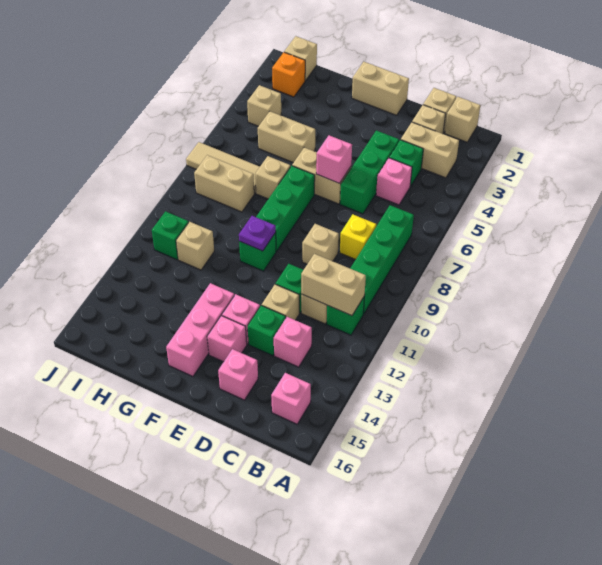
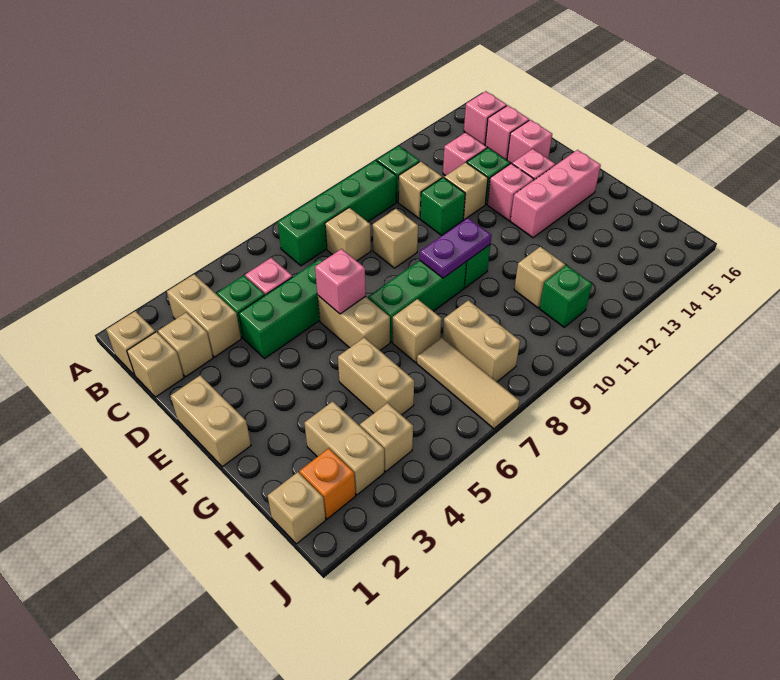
tan 1x2 brick [301,254,366,316] -> tan 1x2 brick moved to [305,401,384,495]
yellow 1x1 brick [340,214,376,259] -> tan 1x1 brick [325,208,371,261]
none -> pink 1x1 brick [485,105,529,160]
purple 1x1 plate [239,216,276,251] -> purple 1x2 plate [420,218,491,278]

